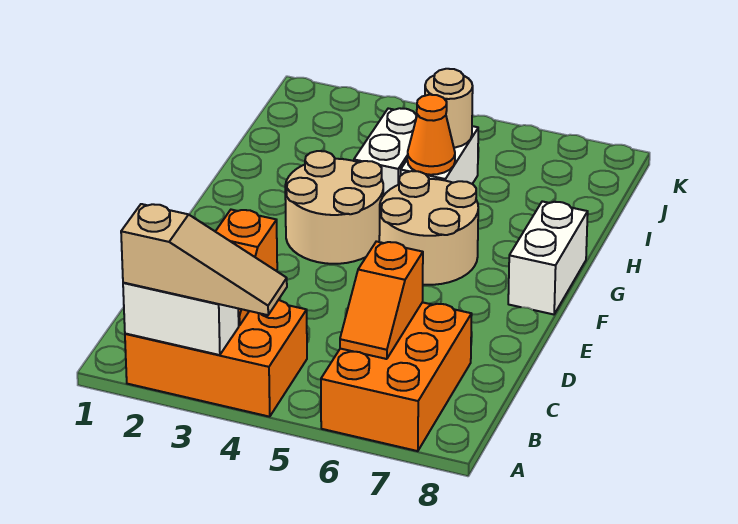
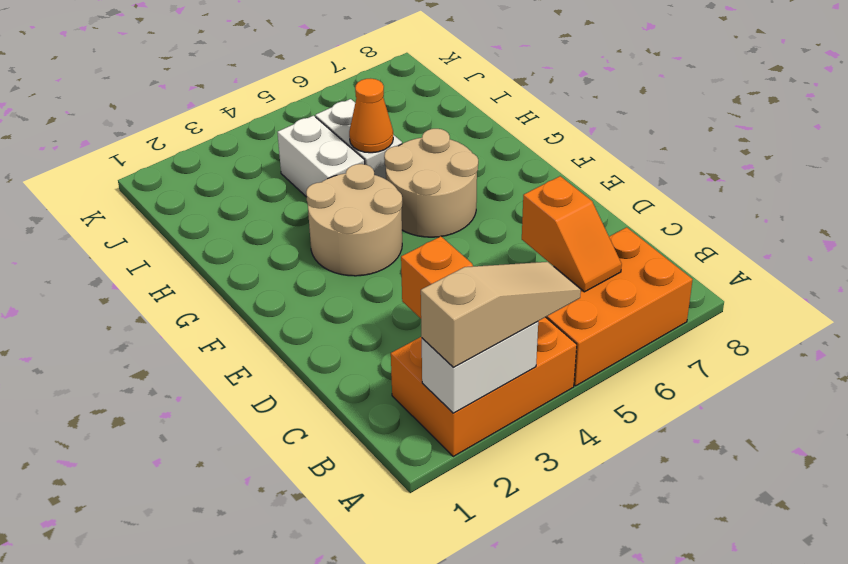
orange 2x3 brick [321,302,472,451] -> orange 2x3 brick turned to [546,227,693,386]
white 1x2 brick [508,201,588,314] -> none
tan 1x1 round brick [425,69,473,148] -> none

